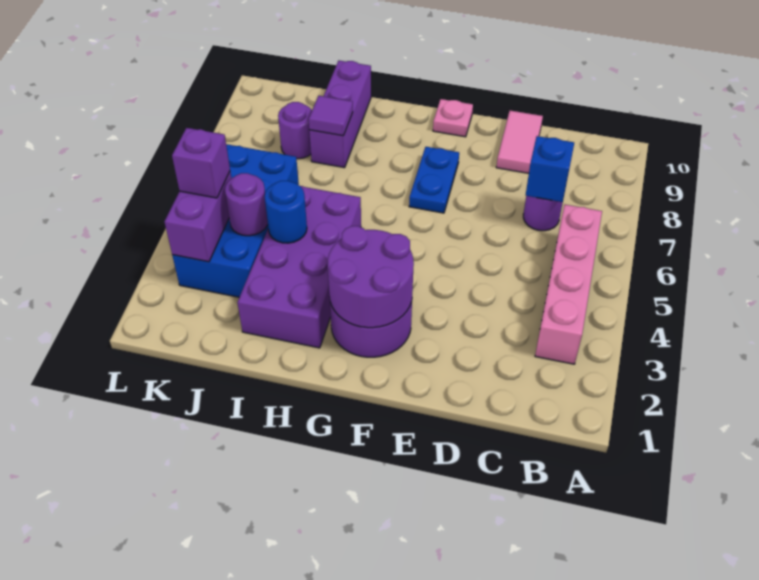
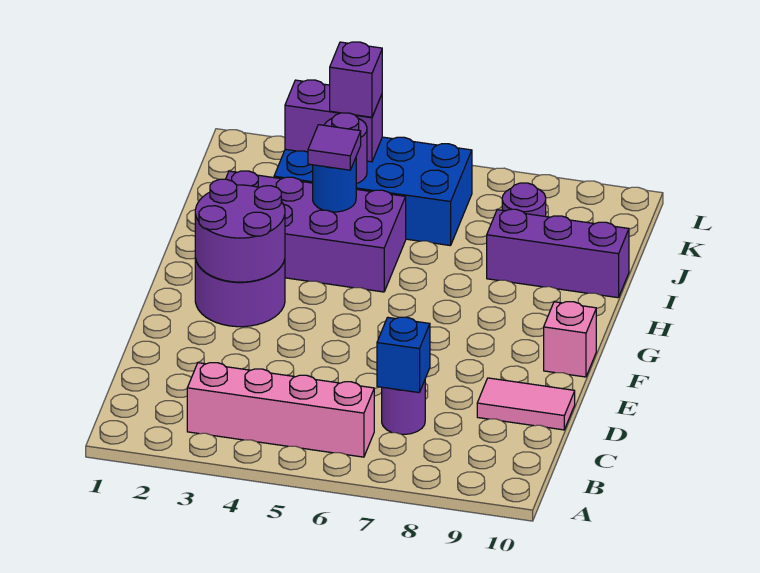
blue 1x2 plate [409,147,459,213] -> none
pink 1x1 plate [433,99,473,137] -> pink 1x1 brick [544,302,596,377]
purple 1x1 tile [309,96,353,136] -> purple 1x1 tile moved to [308,125,361,170]

